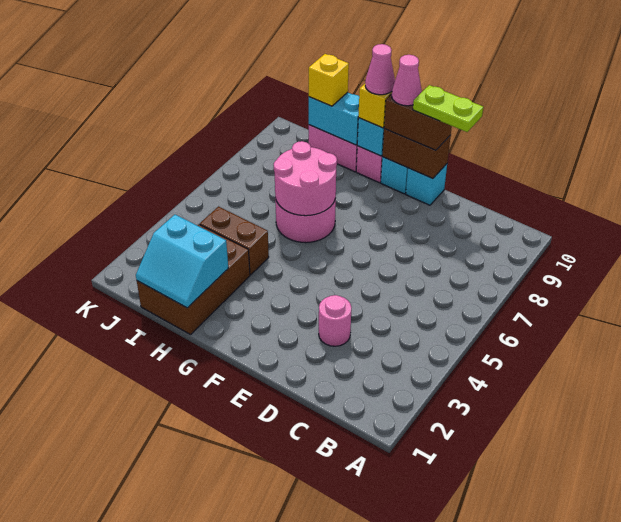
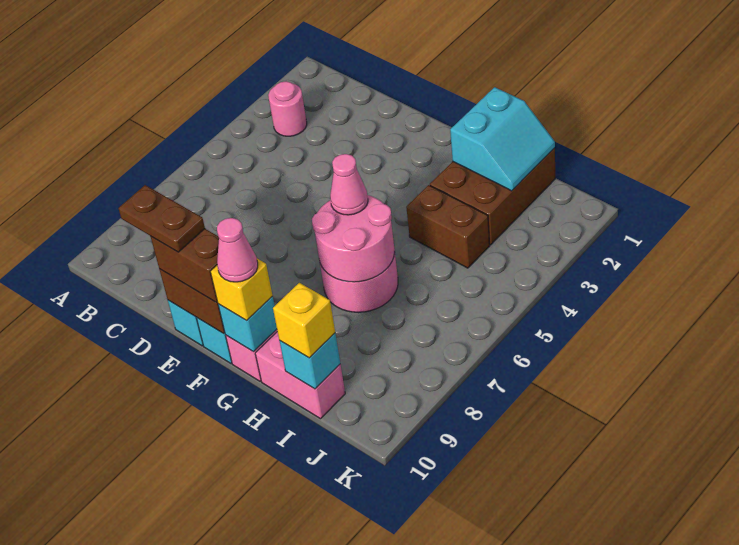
pink 1x1 round brick [319,295,351,346] -> pink 1x1 round brick moved to [268,81,307,136]
lime 1x2 plate [413,85,483,132] -> brown 1x2 plate [118,185,205,252]
pink 1x1 cone [392,55,422,106] -> pink 1x1 cone moved to [330,154,368,215]
cyan 2x2 slope [136,215,228,308] -> cyan 2x2 slope turned to [450,87,555,191]
cyan 1x2 brick [309,92,359,145] -> cyan 1x1 brick [279,333,340,389]

